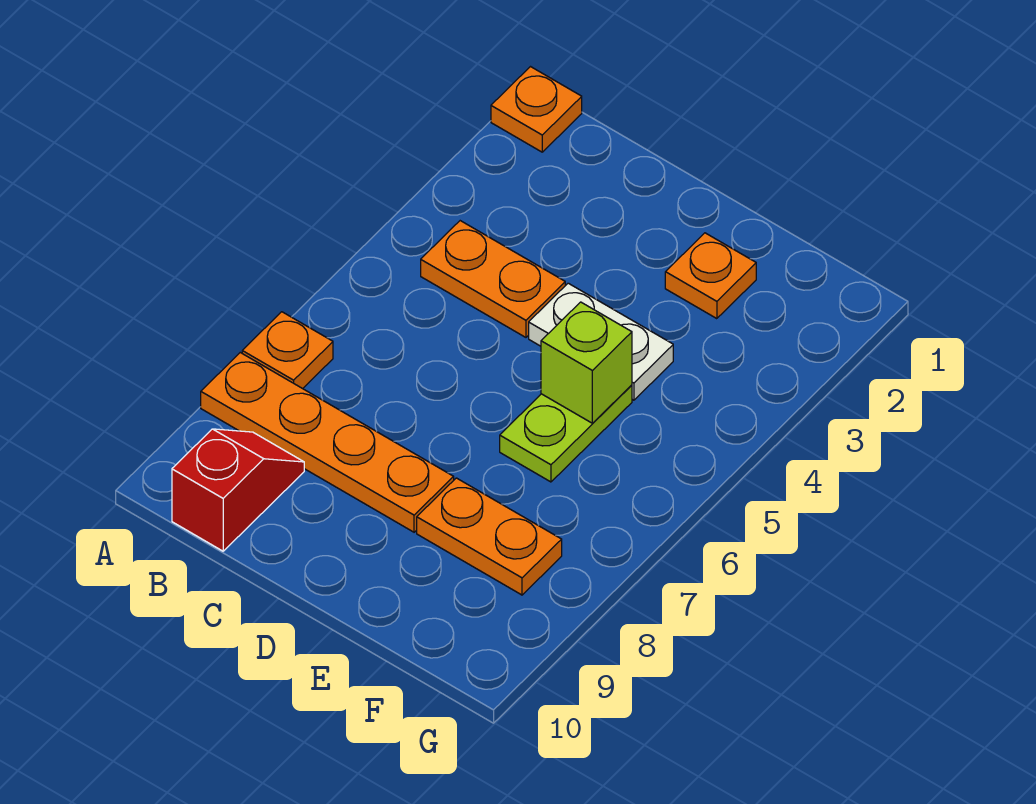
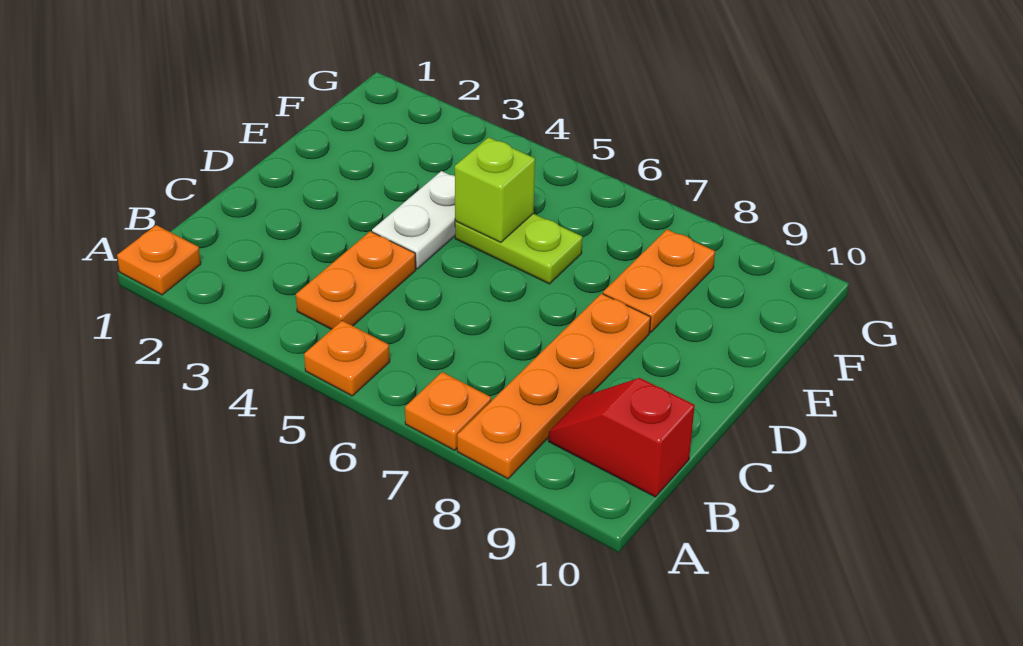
orange 1x1 plate [665,233,756,319] -> orange 1x1 plate moved to [304,321,390,396]

